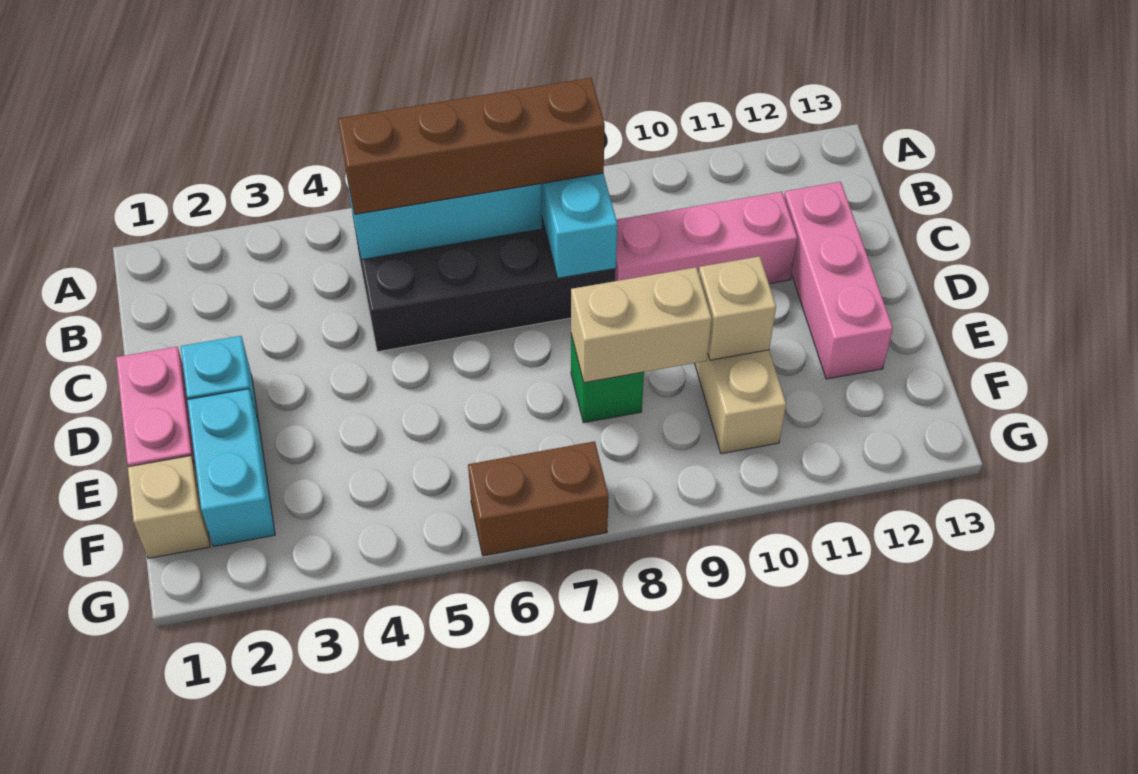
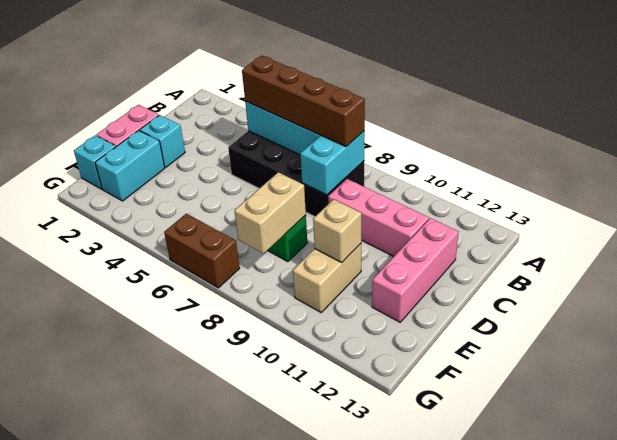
tan 1x2 brick [571,267,712,383] -> tan 1x2 brick turned to [234,172,306,254]
tan 1x1 brick [128,456,210,558] -> cyan 1x1 brick [74,135,116,189]

